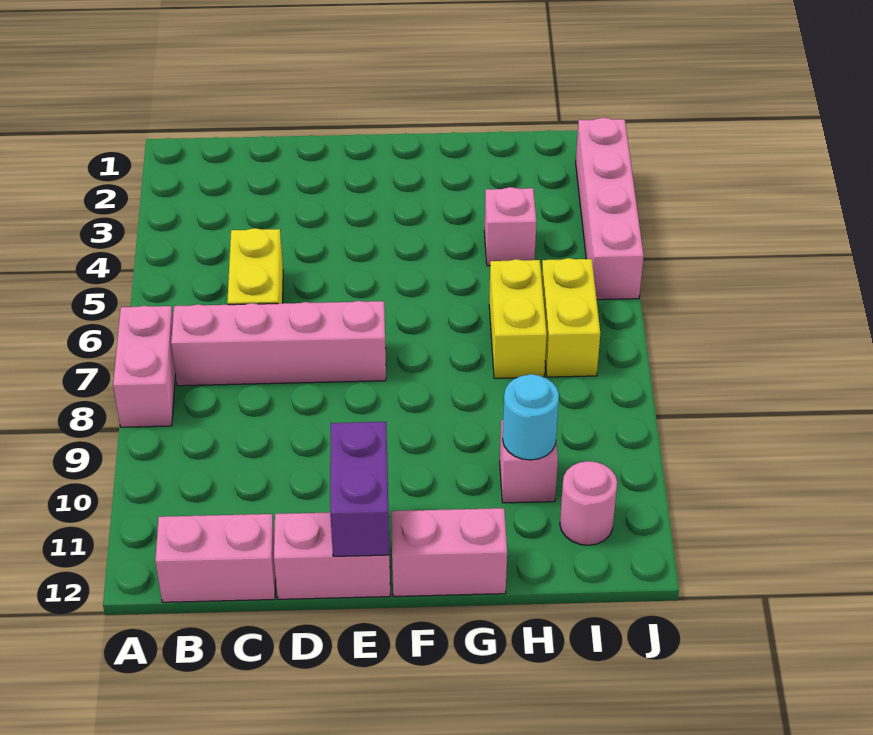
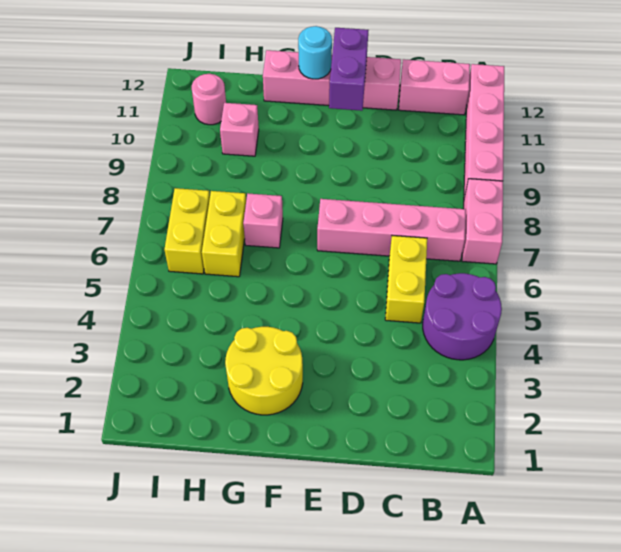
none -> purple 2x2 round brick [423,273,502,360]
none -> yellow 2x2 round brick [225,327,303,415]
pink 1x1 brick [484,187,536,266] -> pink 1x1 brick moved to [243,194,283,248]
cyan 1x1 round brick [503,374,559,460] -> cyan 1x1 round brick moved to [298,26,332,79]
pink 1x4 brick [576,118,644,300] -> pink 1x4 brick moved to [464,64,504,198]

